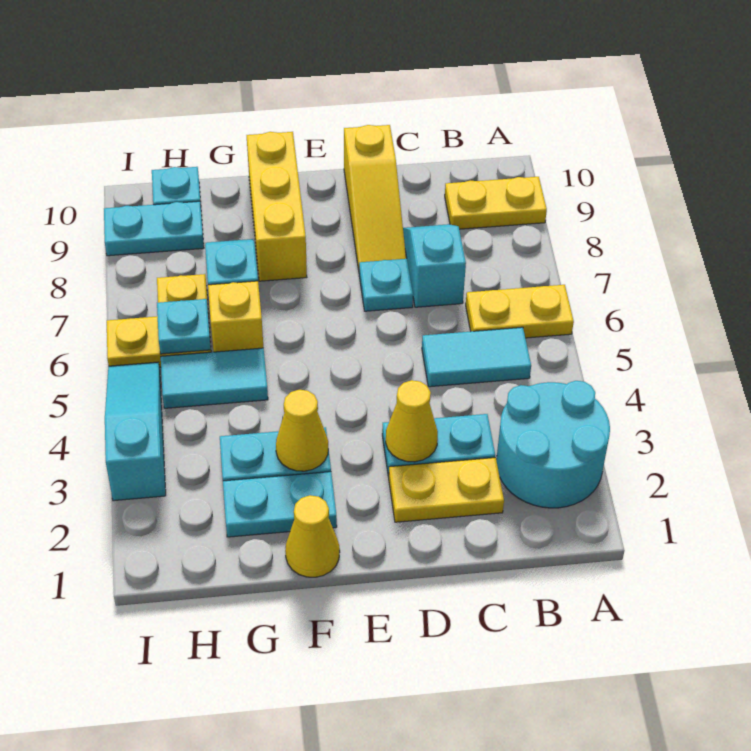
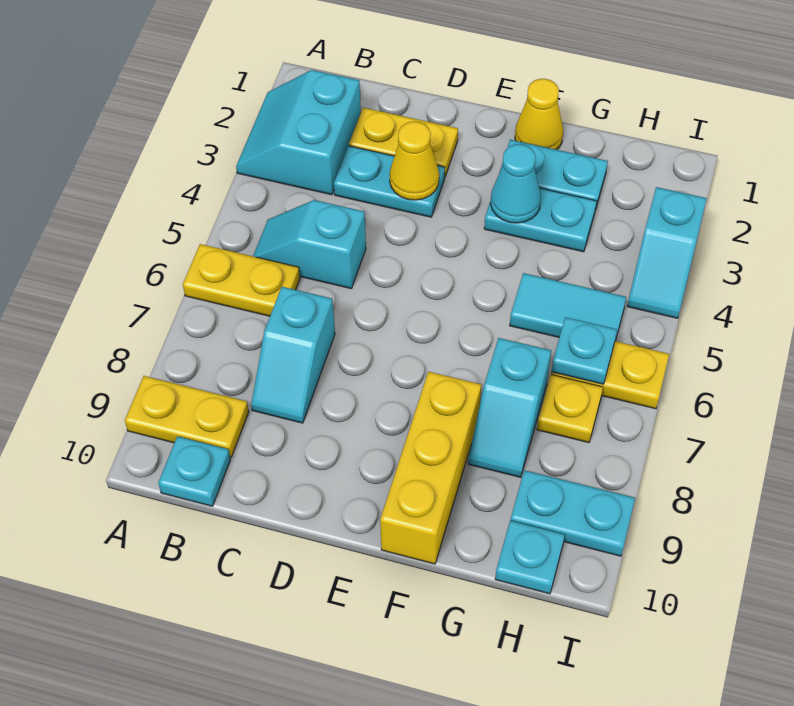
cyan 2x2 round brick [496,381,610,508] -> cyan 2x2 slope [236,70,361,195]
cyan 1x2 tile [422,327,531,387] -> cyan 1x2 slope [253,200,366,289]
cyan 1x1 plate [359,259,413,311] -> cyan 1x1 plate moved to [158,436,231,506]
yellow 1x3 slope [344,125,406,270] -> none
yellow 1x1 cone [276,390,328,471] -> cyan 1x1 cone [491,144,541,223]
yellow 1x1 brick [208,281,263,352] -> none
cyan 1x3 slope [105,362,166,501] -> cyan 1x2 slope [627,187,707,318]

